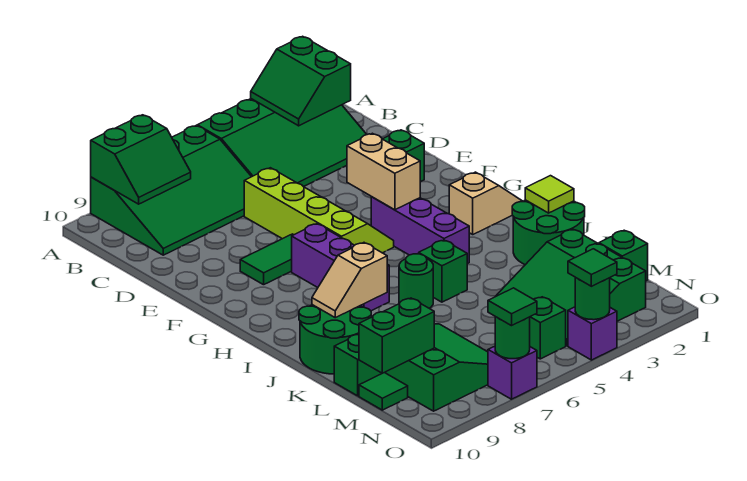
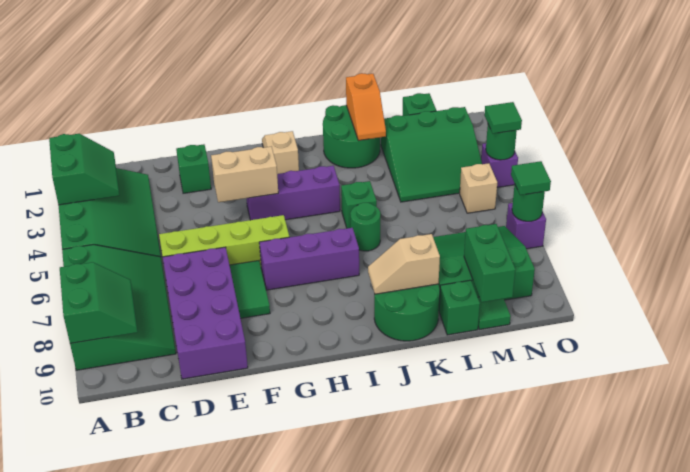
green 2x2 slope [251,36,351,126] -> green 2x2 slope turned to [49,134,120,205]
none -> purple 2x4 brick [163,247,248,379]
lime 1x1 tile [525,176,574,213] -> none
tan 1x2 slope [312,243,387,318] -> tan 1x2 slope turned to [368,234,440,294]
none -> orange 1x2 slope [346,73,386,141]
green 1x1 brick [530,297,566,359] -> tan 1x1 brick [460,163,497,213]

